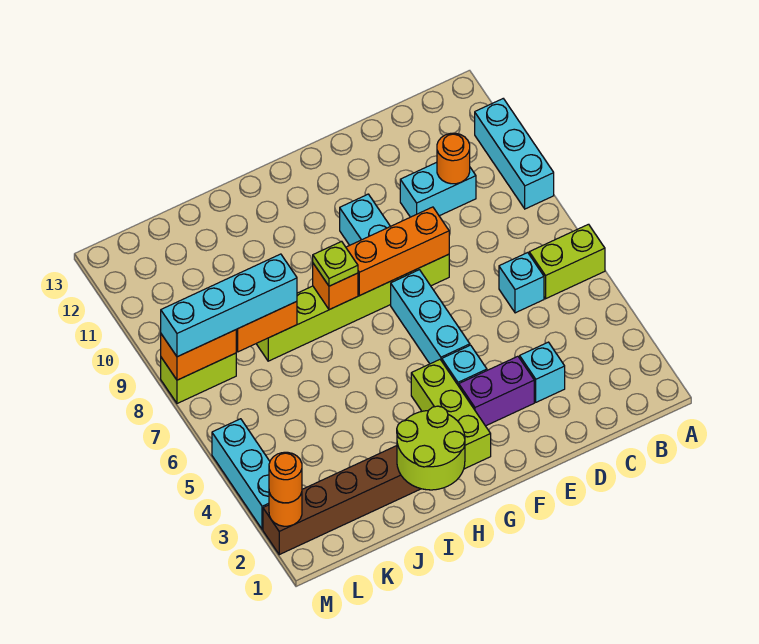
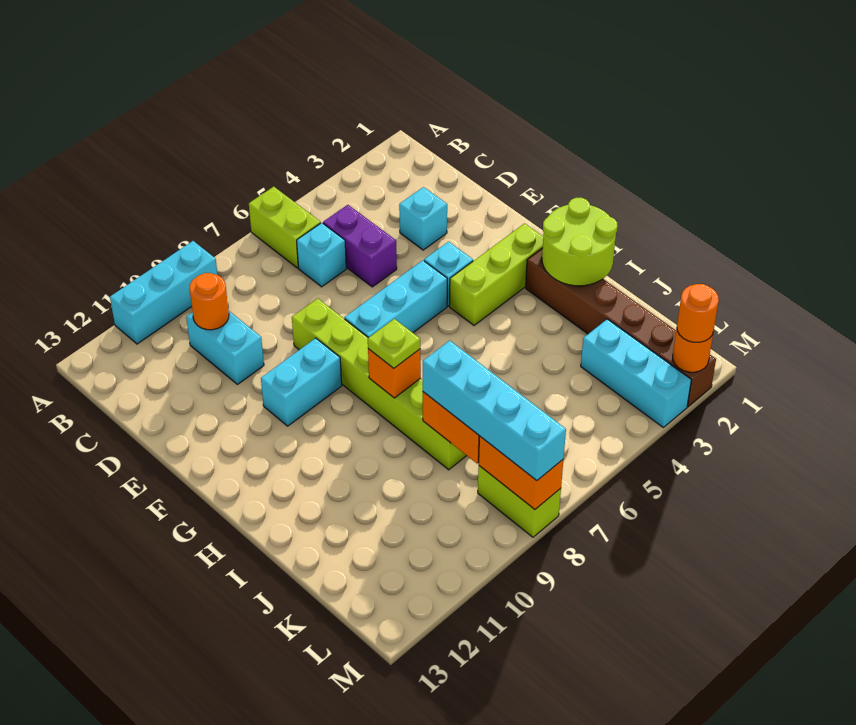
purple 1x2 brick [459,356,534,426] -> purple 1x2 brick moved to [323,205,397,287]
orange 1x3 brick [346,207,449,295] -> none
cyan 1x3 brick [212,419,270,529] -> cyan 1x3 brick turned to [581,319,691,427]

